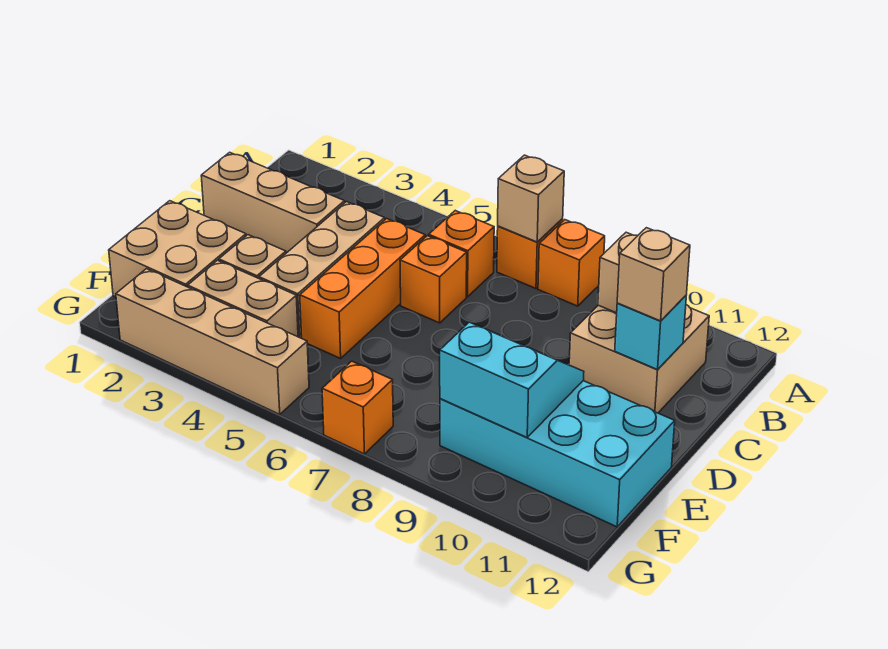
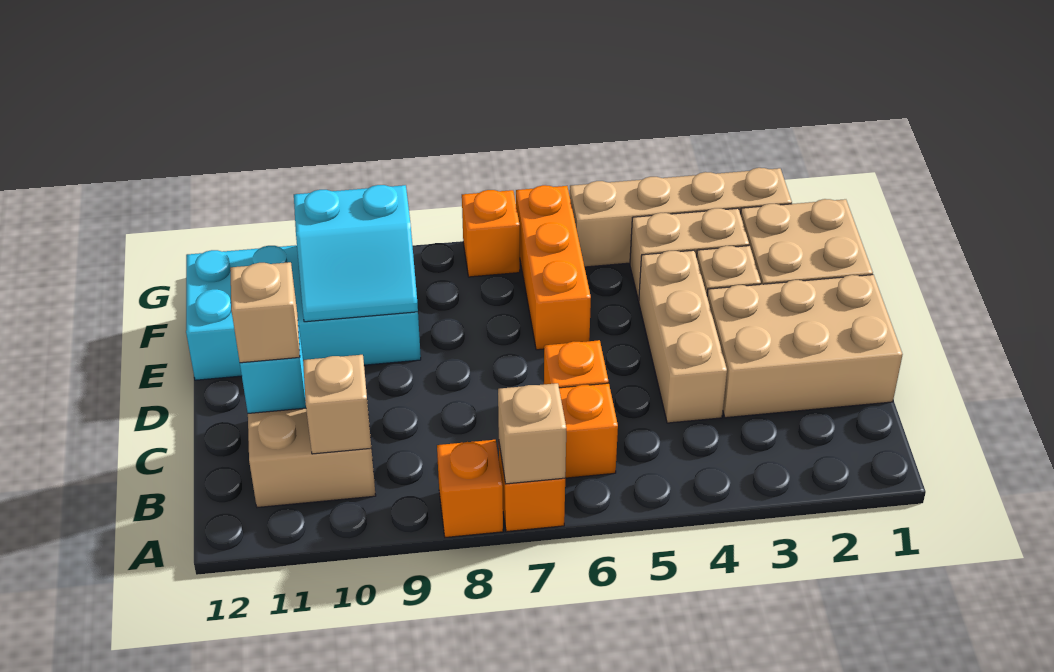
tan 1x3 brick [201,152,345,253] -> tan 2x3 brick [707,275,903,418]
orange 1x3 brick [300,219,425,358] -> orange 1x3 brick moved to [516,185,591,350]

